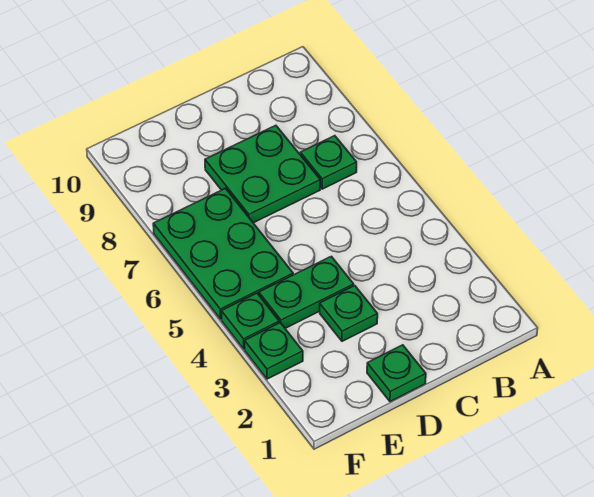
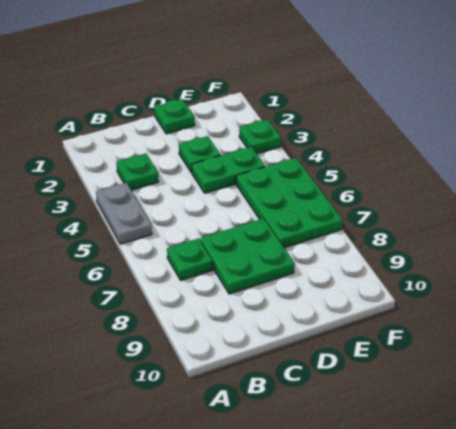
none -> grey 1x2 plate [96,183,152,244]
green 1x1 plate [221,293,279,349] -> green 1x1 plate moved to [116,154,159,190]

